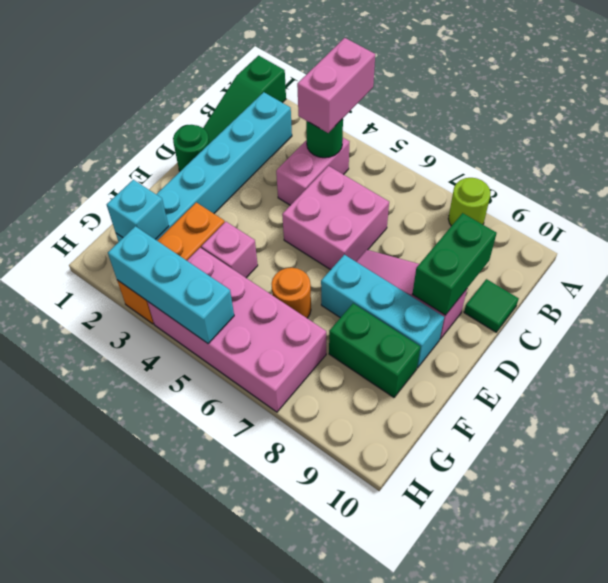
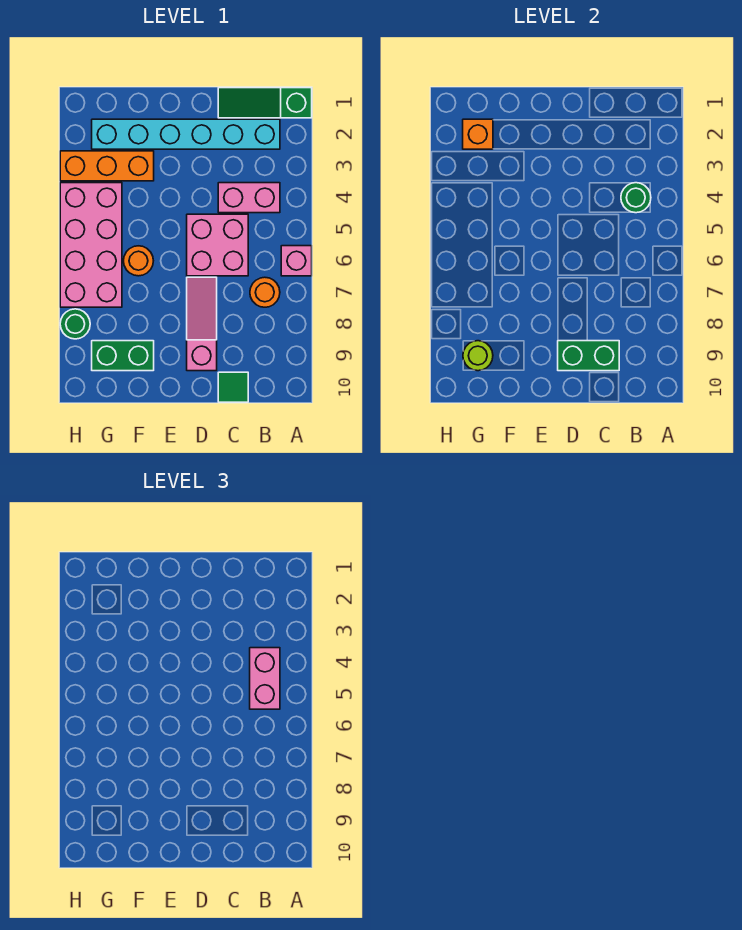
pink 1x2 brick [297,38,375,133] -> pink 1x2 brick turned to [250,648,280,709]
lime 1x1 round brick [448,178,491,226] -> lime 1x1 round brick moved to [463,341,493,371]
none -> orange 1x1 round brick [250,277,280,307]
green 1x1 round brick [173,125,209,171] -> green 1x1 round brick moved to [60,309,90,339]
cyan 1x3 brick [321,255,444,368] -> none
pink 1x1 brick [201,222,258,278] -> pink 1x1 brick moved to [281,246,312,276]
green 1x2 brick [329,303,420,397] -> green 1x2 brick turned to [92,341,154,371]
cyan 1x1 brick [107,180,169,239] -> orange 1x1 brick [463,119,493,149]
cyan 1x3 brick [108,226,234,344] -> none

